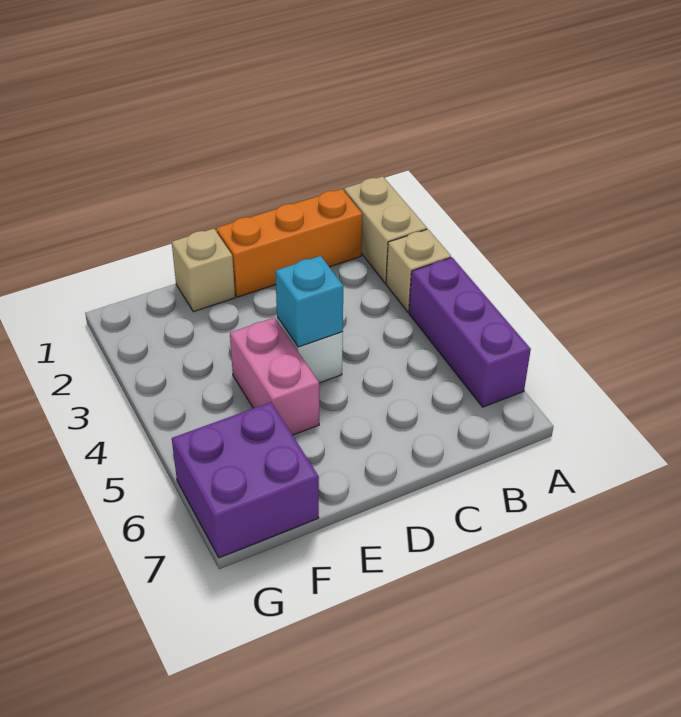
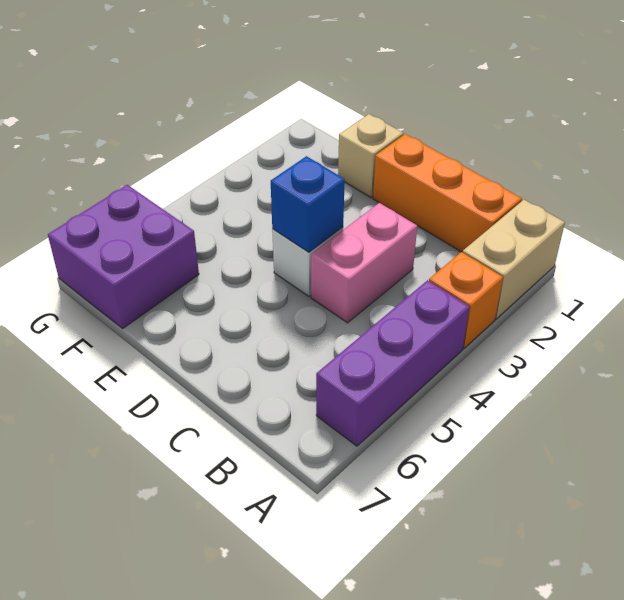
tan 1x1 brick [386,229,451,312] -> orange 1x1 brick [429,252,503,348]
cyan 1x1 brick [275,256,343,347] -> blue 1x1 brick [271,156,345,252]
pink 1x2 brick [230,318,319,435] -> pink 1x2 brick moved to [311,203,417,323]

